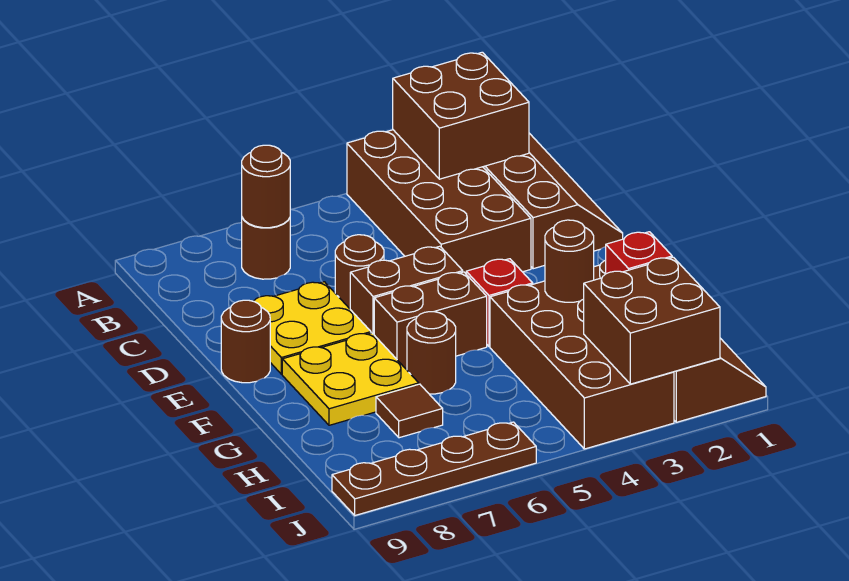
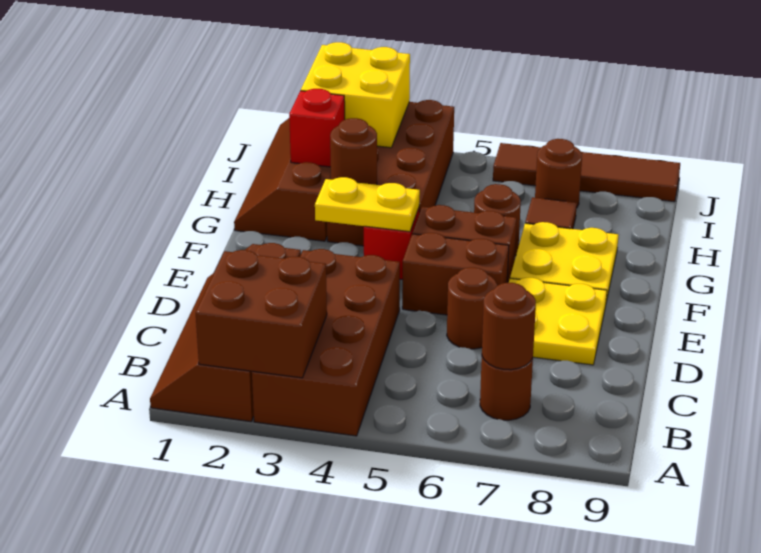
brown 1x1 round brick [221,300,270,383] -> brown 1x1 round brick moved to [535,139,582,208]
none -> yellow 1x2 plate [315,177,420,232]
brown 2x2 brick [584,257,720,384] -> yellow 2x2 brick [301,42,410,148]
brown 1x4 plate [332,422,536,515] -> brown 1x4 tile [493,143,680,202]

